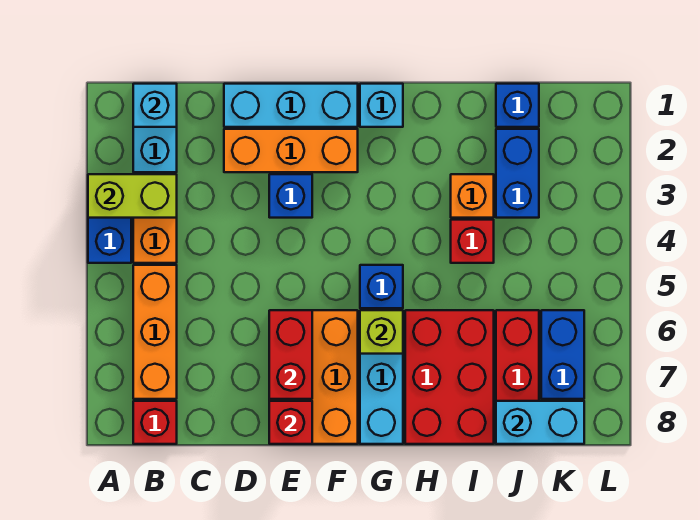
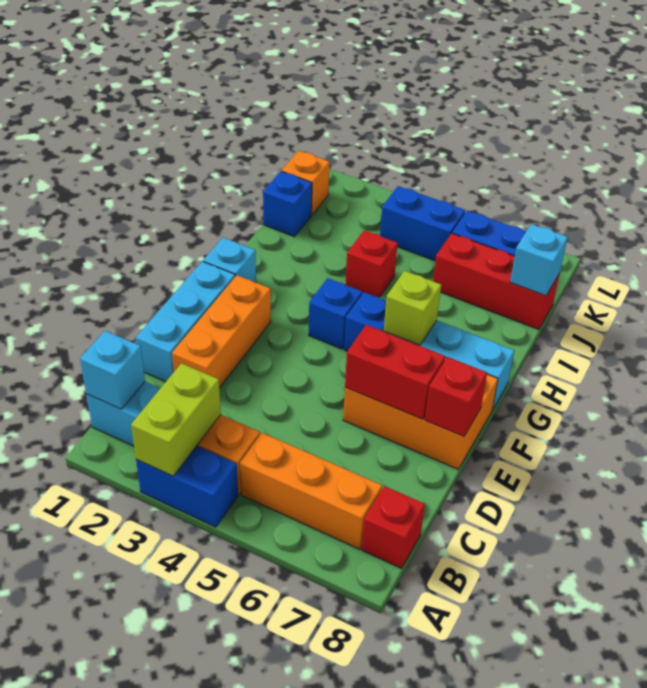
blue 1x1 brick [269,174,312,218] -> blue 1x1 brick moved to [309,278,362,349]
red 2x3 brick [405,310,494,444] -> none
orange 1x1 brick [451,174,494,218] -> orange 1x1 brick moved to [282,151,330,215]
blue 1x2 brick [496,129,539,218] -> blue 1x2 brick moved to [380,186,465,261]
cyan 1x2 brick [496,401,584,444] -> cyan 1x1 brick [510,224,568,296]

